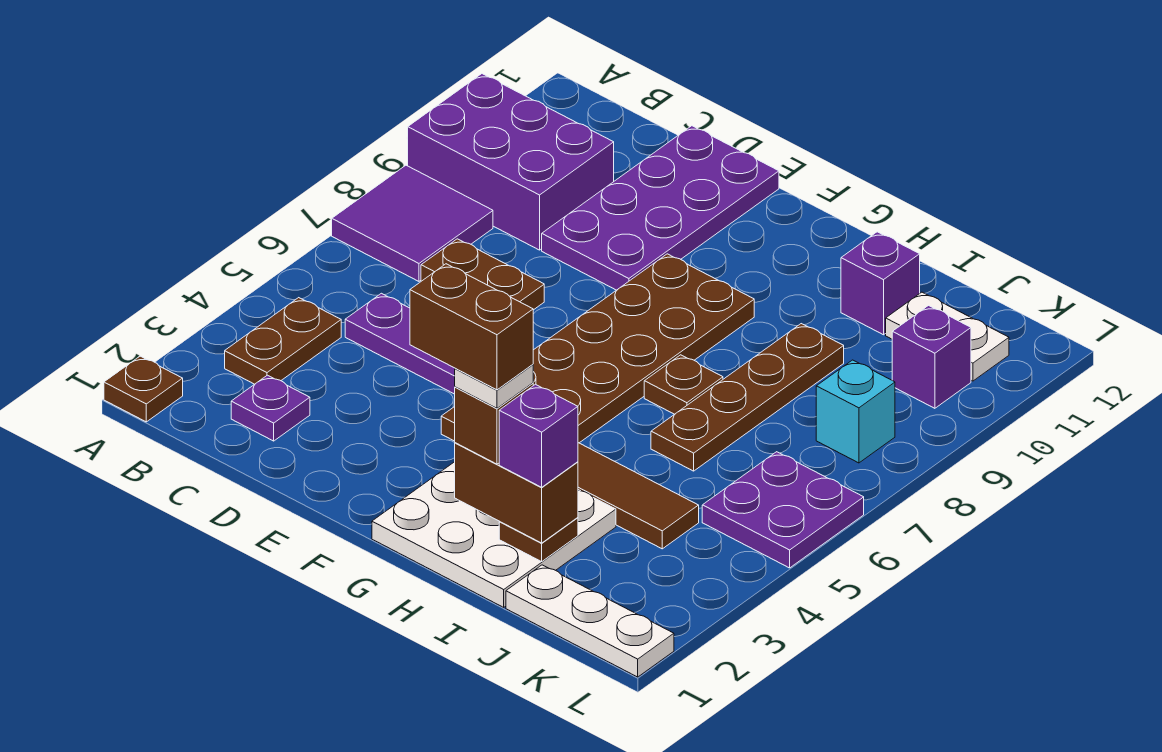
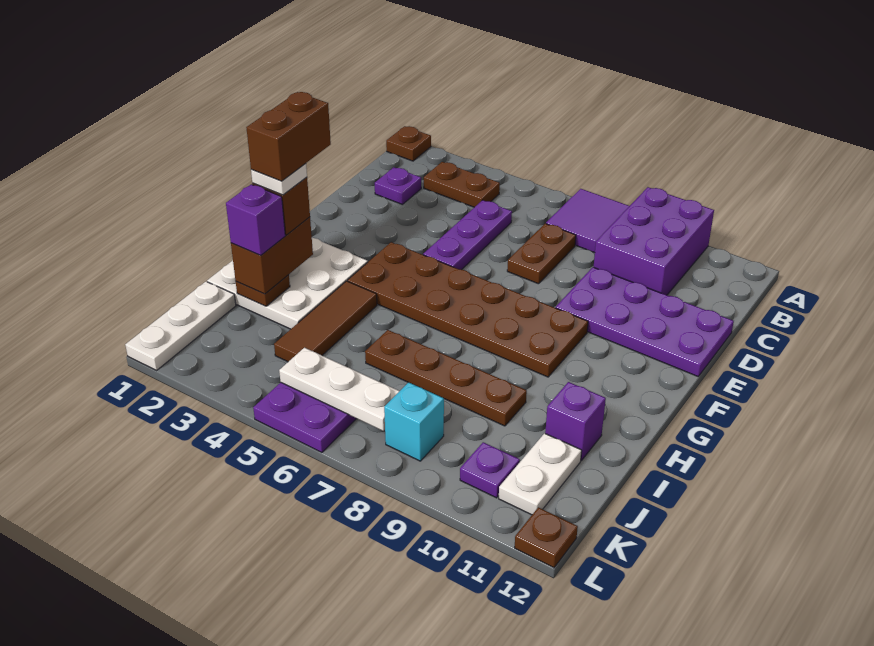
brown 1x1 plate [644,355,723,414] -> brown 1x1 plate moved to [515,507,578,568]
none -> white 1x3 plate [279,348,399,431]
purple 1x1 brick [892,306,971,408] -> purple 1x1 plate [460,442,520,498]

